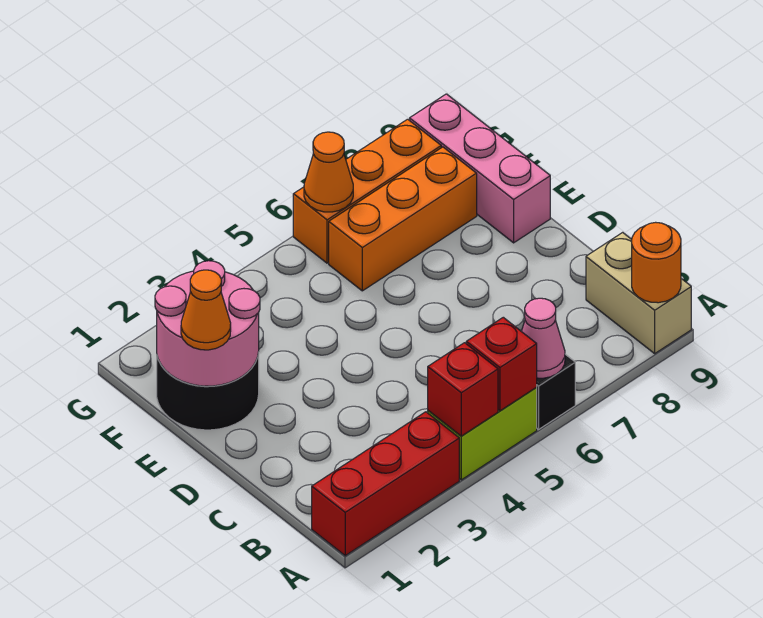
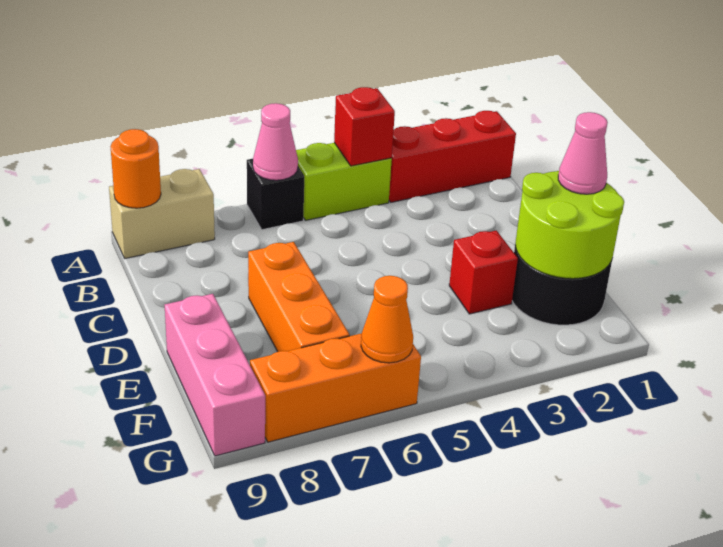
red 1x1 brick [466,317,537,411] -> red 1x1 brick moved to [449,231,518,314]
tan 1x2 brick [586,232,691,353] -> tan 1x2 brick turned to [109,169,215,258]
pink 2x2 round brick [155,261,260,386] -> lime 2x2 round brick [515,171,624,279]
orange 1x1 cone [181,270,231,350] -> pink 1x1 cone [558,112,608,194]
orange 1x3 brick [329,147,477,291] -> orange 1x3 brick turned to [248,242,350,352]

